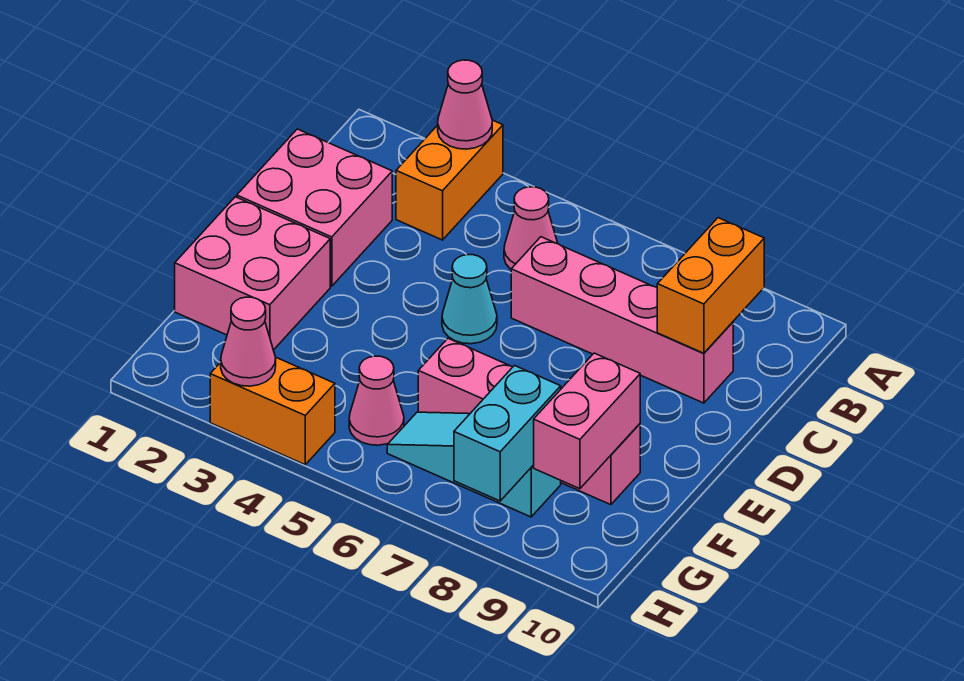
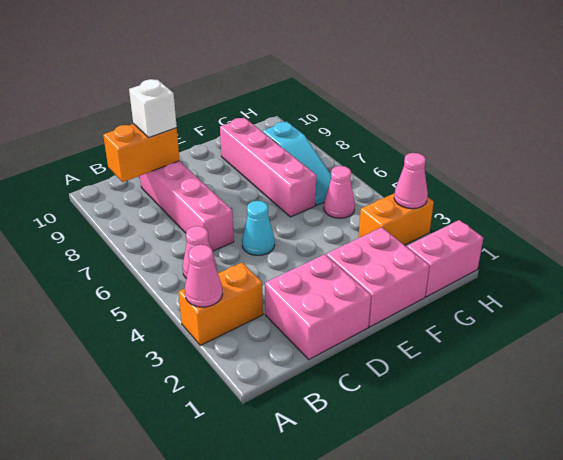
none -> white 1x1 brick [129,79,177,138]
pink 1x2 brick [534,353,640,489] -> pink 1x2 brick moved to [407,220,483,297]
cyan 1x2 brick [454,366,561,501] -> none
orange 1x2 brick [210,358,335,465] -> orange 1x2 brick turned to [359,193,434,245]

